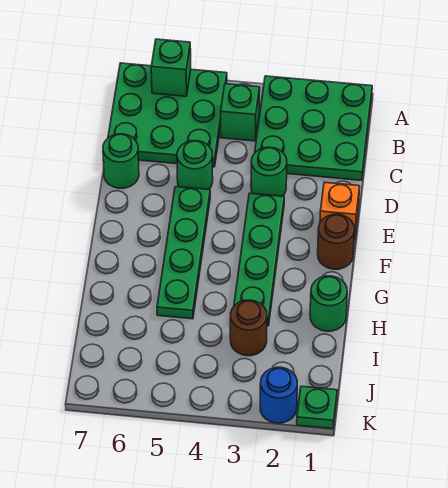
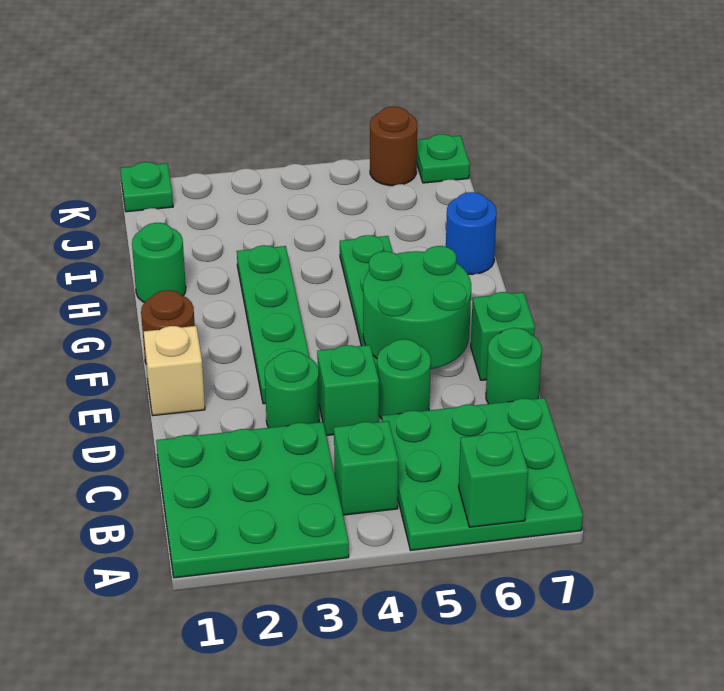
none -> green 1x1 brick [317,345,379,436]
orange 1x1 brick [320,182,360,240] -> tan 1x1 brick [144,326,205,416]
none -> green 2x2 round brick [363,246,471,369]
none -> green 1x1 brick [471,292,535,380]
brown 1x1 round brick [230,300,267,356] -> brown 1x1 round brick moved to [370,107,417,186]
blue 1x1 round brick [260,367,297,423] -> blue 1x1 round brick moved to [446,192,497,274]
none -> green 1x1 plate [417,134,470,183]

